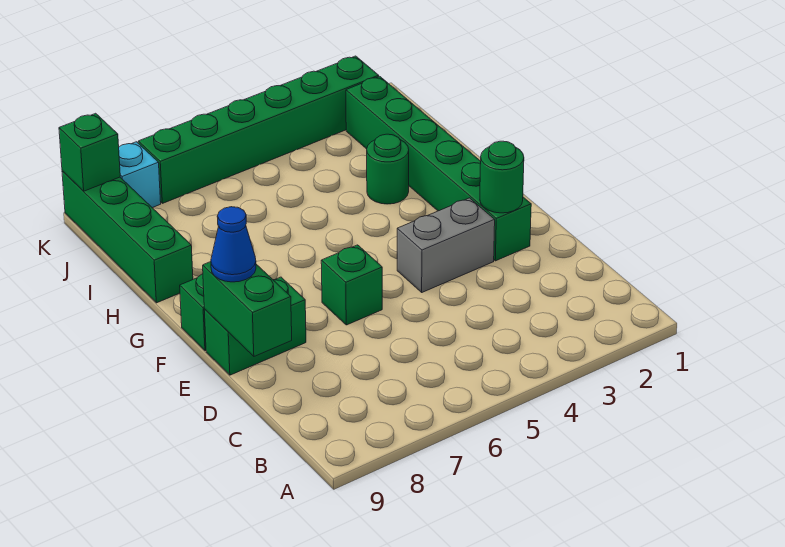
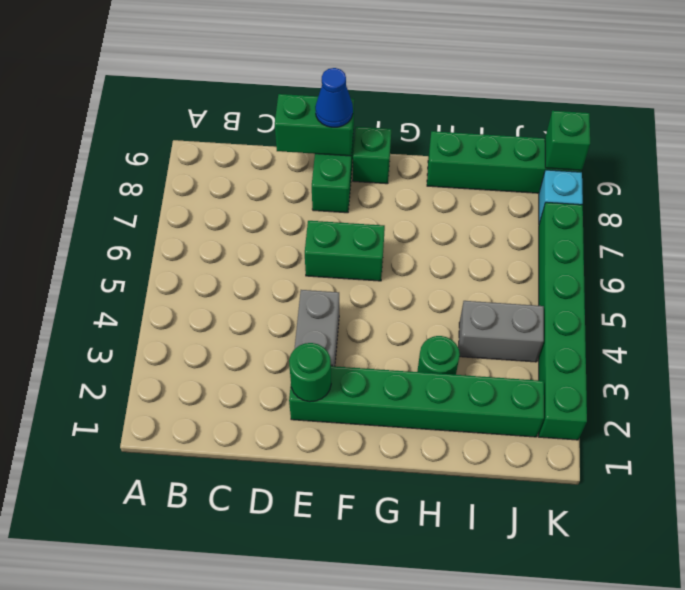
green 1x1 brick [321,245,382,325] -> green 1x2 brick [305,221,385,281]
none -> grey 1x2 brick [459,301,544,362]

